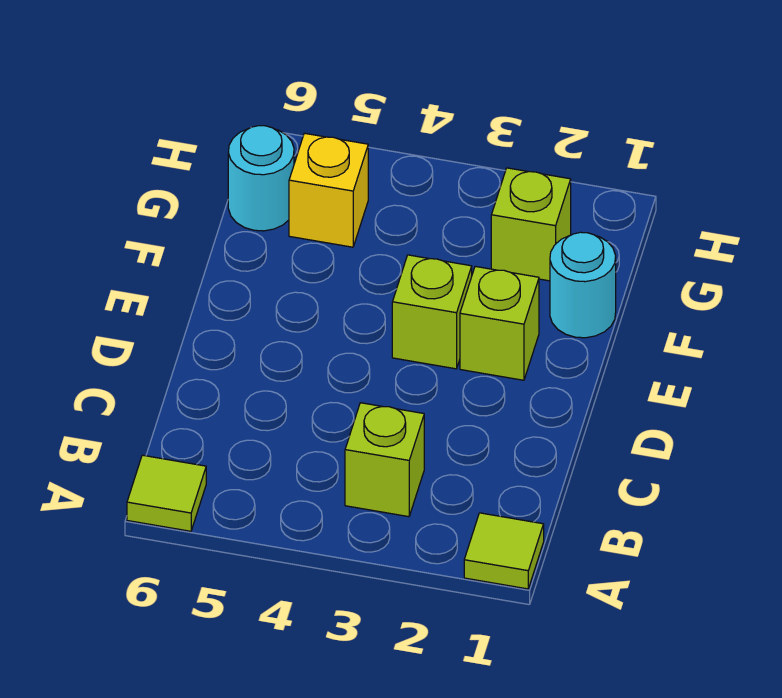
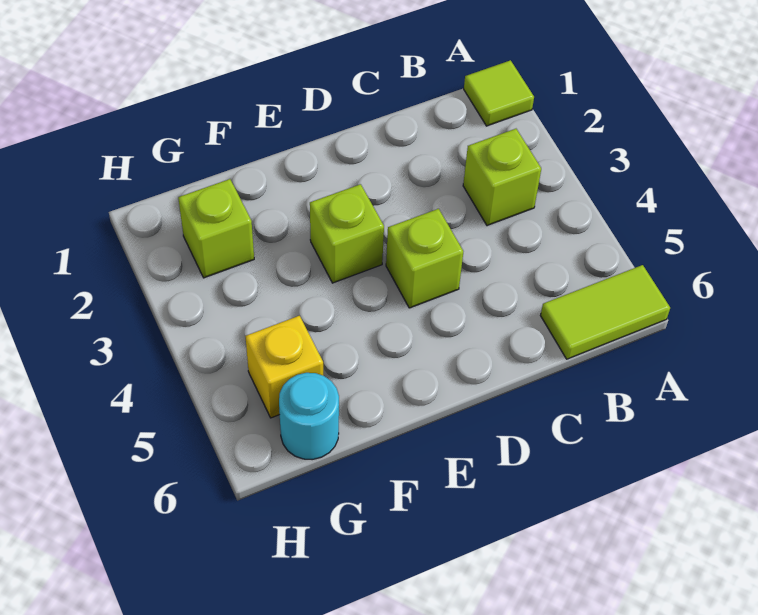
lime 1x1 tile [127,455,206,531] -> lime 1x2 tile [541,265,670,359]
lime 1x1 brick [460,266,539,380] -> lime 1x1 brick moved to [386,209,463,308]
cyan 1x1 round brick [550,232,616,338] -> none

